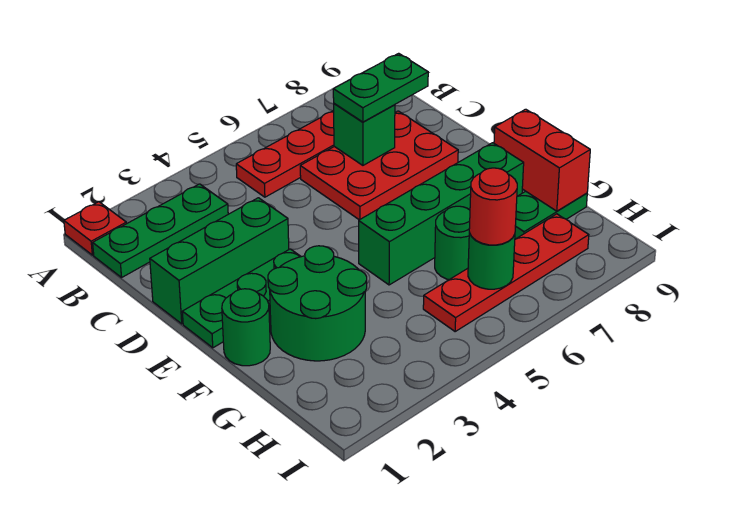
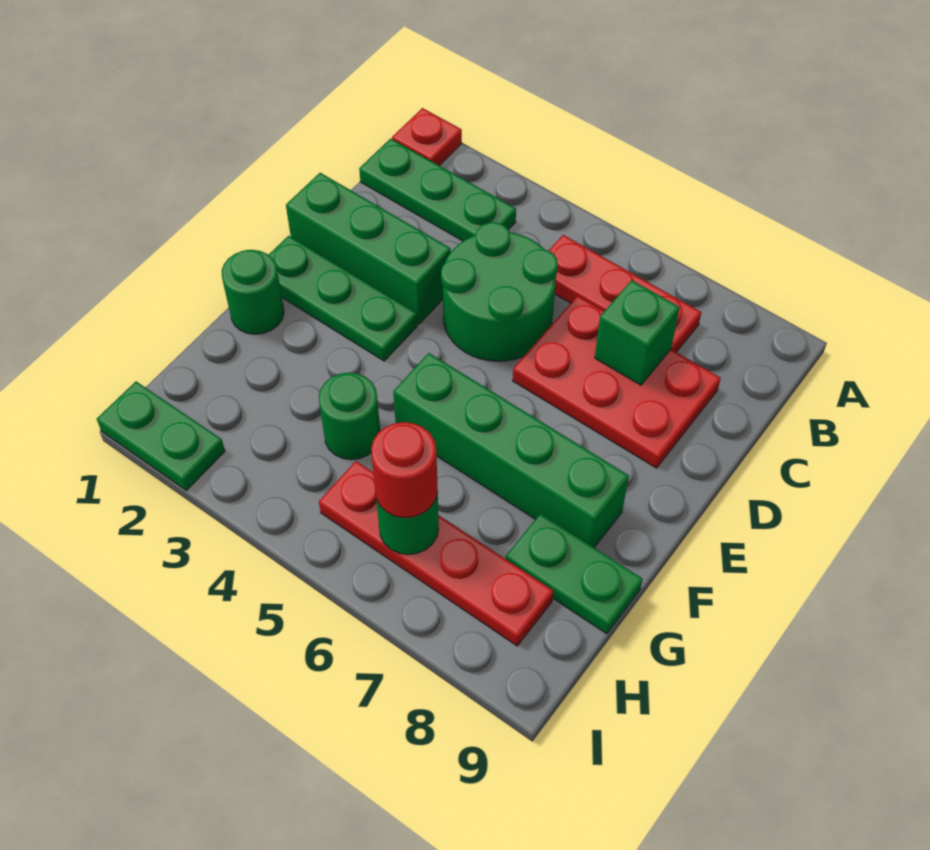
green 1x2 plate [333,53,428,122] -> green 1x2 plate moved to [97,381,225,490]
green 2x2 round brick [268,246,367,361] -> green 2x2 round brick moved to [441,222,558,361]
red 1x2 brick [494,109,590,211] -> none
green 1x1 round brick [435,206,470,280] -> green 1x1 round brick moved to [319,373,380,460]

